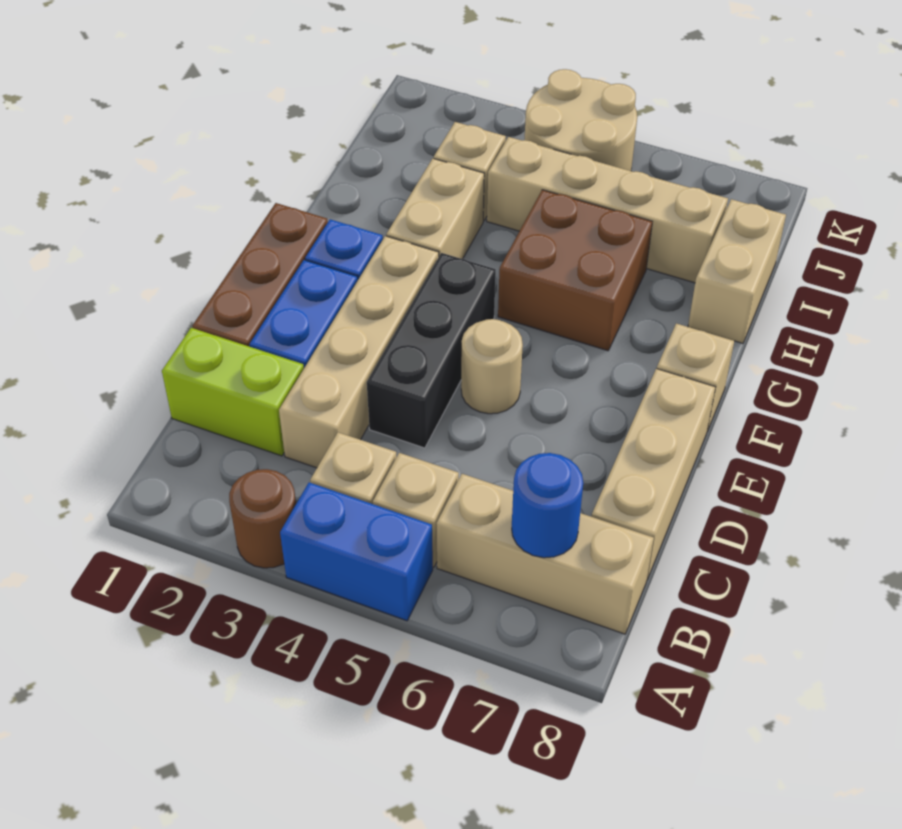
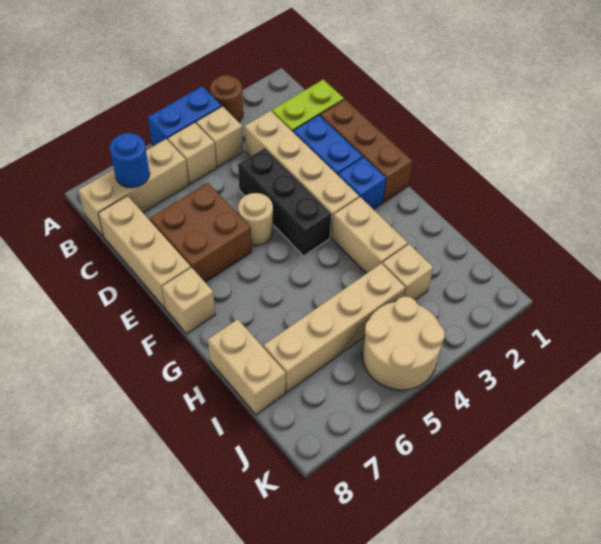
brown 2x2 brick [498,190,652,351] -> brown 2x2 brick moved to [150,183,252,282]

